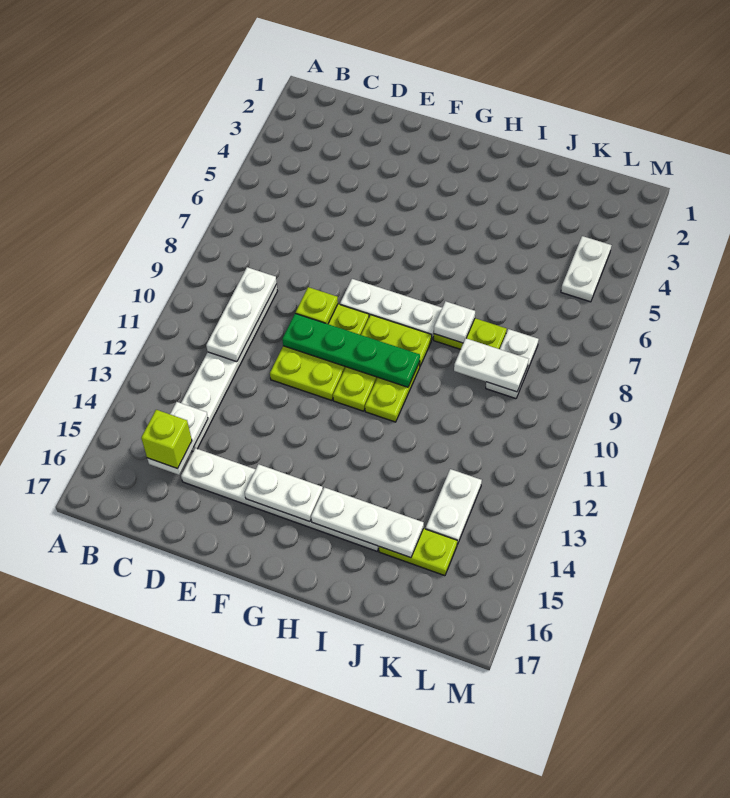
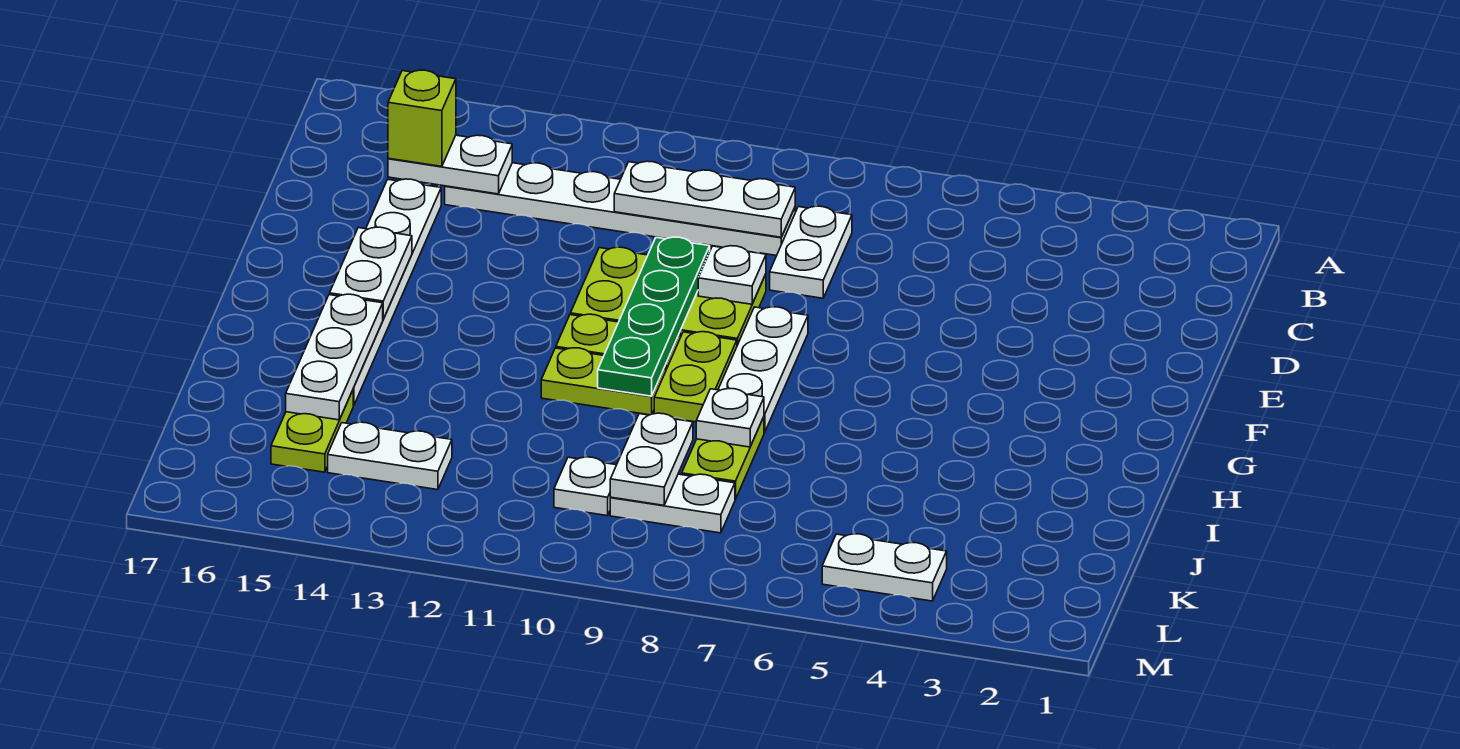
none -> white 1x2 plate [770,206,852,298]
lime 1x1 plate [296,287,338,324] -> white 1x1 plate [698,246,766,304]
none -> white 1x1 plate [554,457,616,516]

